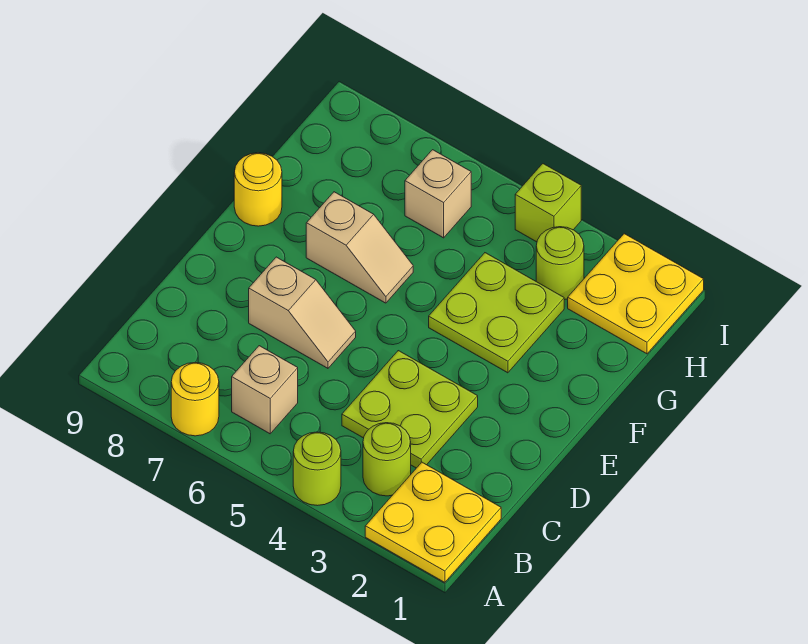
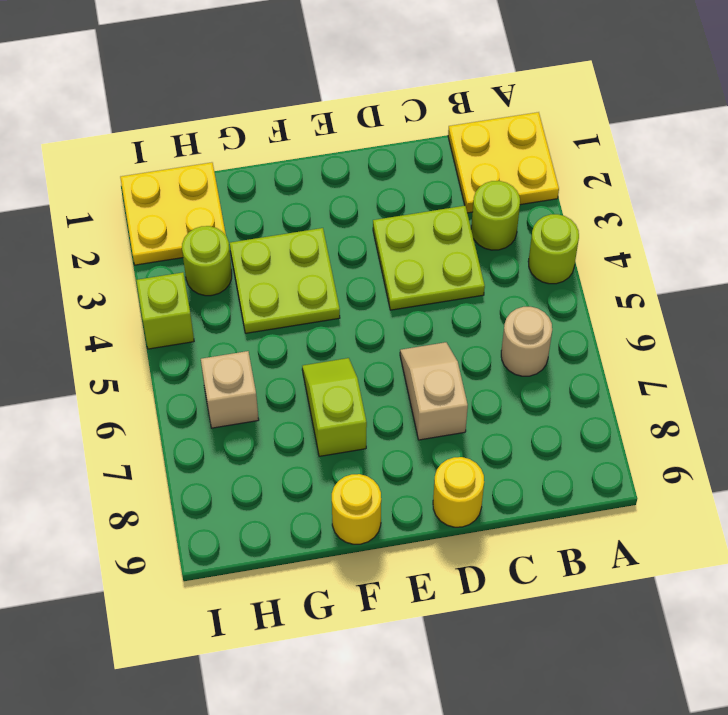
yellow 1x1 round brick [171,363,219,436] -> yellow 1x1 round brick moved to [433,457,484,527]
tan 1x1 brick [232,346,298,434] -> tan 1x1 round brick [501,307,552,376]
tan 1x2 slope [306,192,413,303] -> lime 1x2 slope [302,358,367,456]

